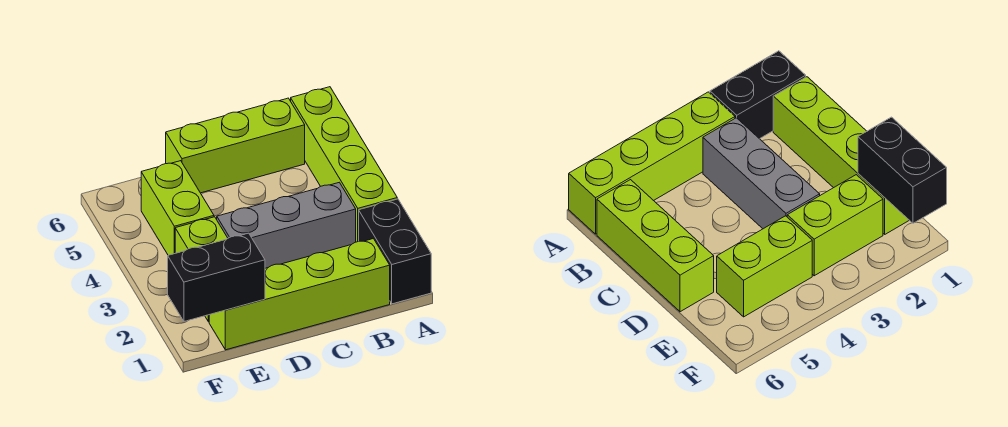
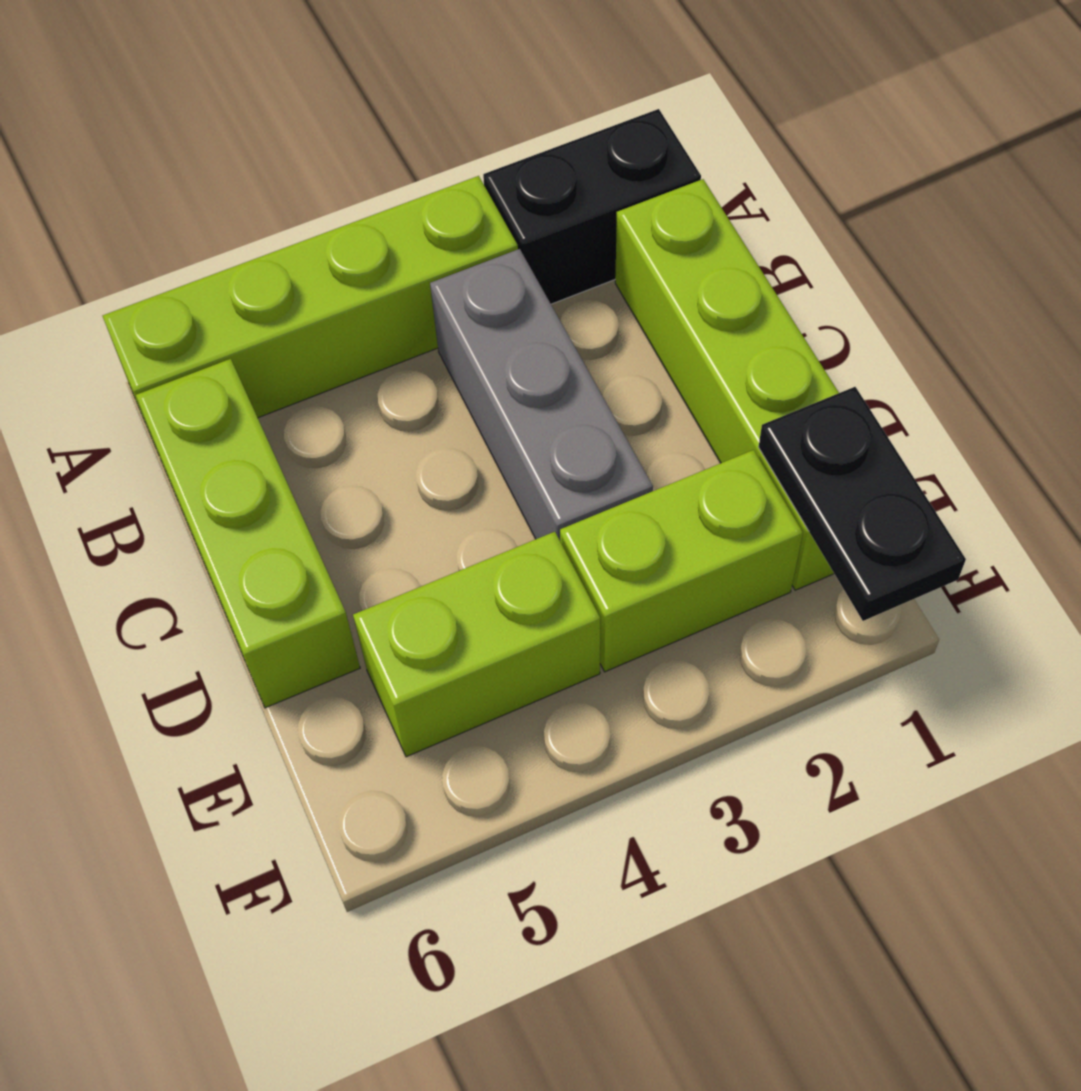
black 1x2 brick [168,233,265,321] -> black 1x2 plate [759,387,966,621]

